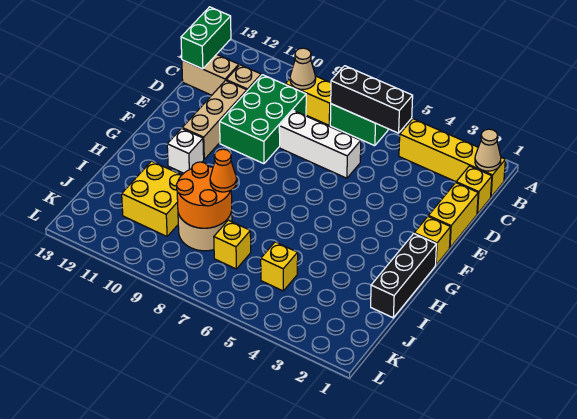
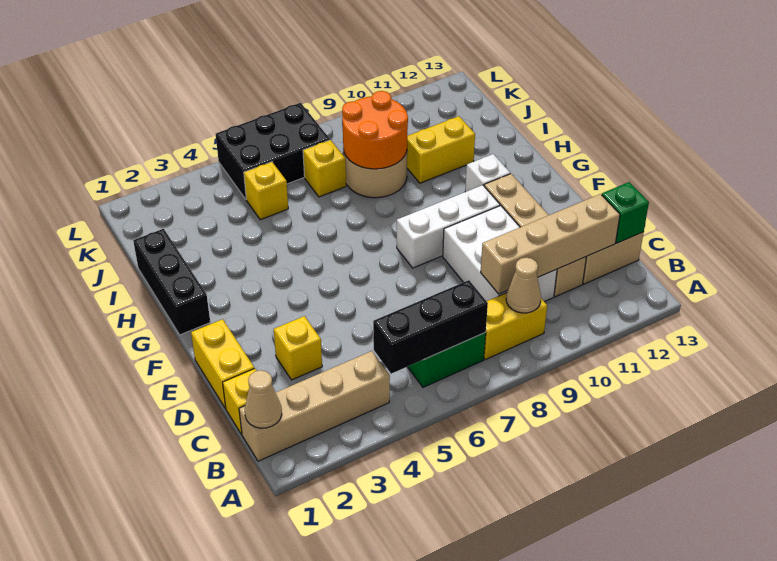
yellow 1x4 brick [399,119,505,197] -> tan 1x4 brick [239,351,390,461]
green 1x2 brick [181,7,231,69] -> green 1x1 brick [602,182,649,243]
green 2x3 brick [220,75,306,164] -> white 2x3 brick [443,206,557,302]
none -> tan 1x4 brick [481,194,620,294]
white 1x3 brick [279,111,361,178] -> white 1x3 brick moved to [397,185,500,268]
yellow 1x1 brick [414,217,451,265] -> yellow 1x1 brick moved to [274,316,322,380]
orange 1x1 cone [210,149,237,192] -> none
yellow 2x2 brick [122,161,181,236] -> yellow 1x2 brick [407,116,475,183]
none -> black 2x3 brick [216,103,330,199]

